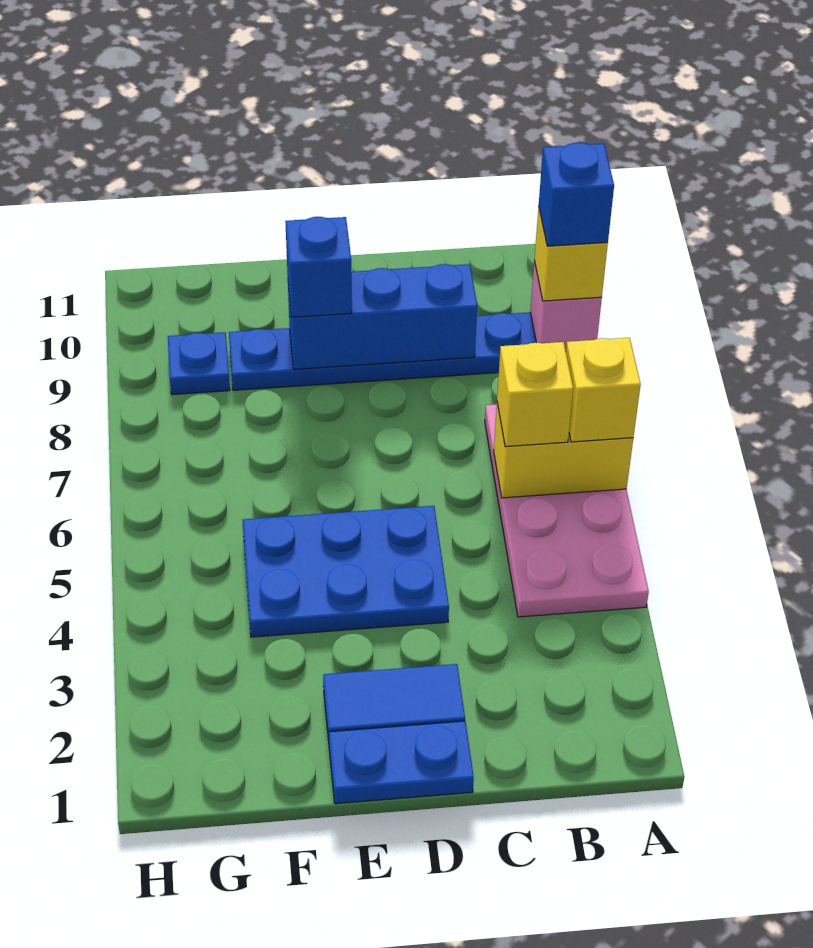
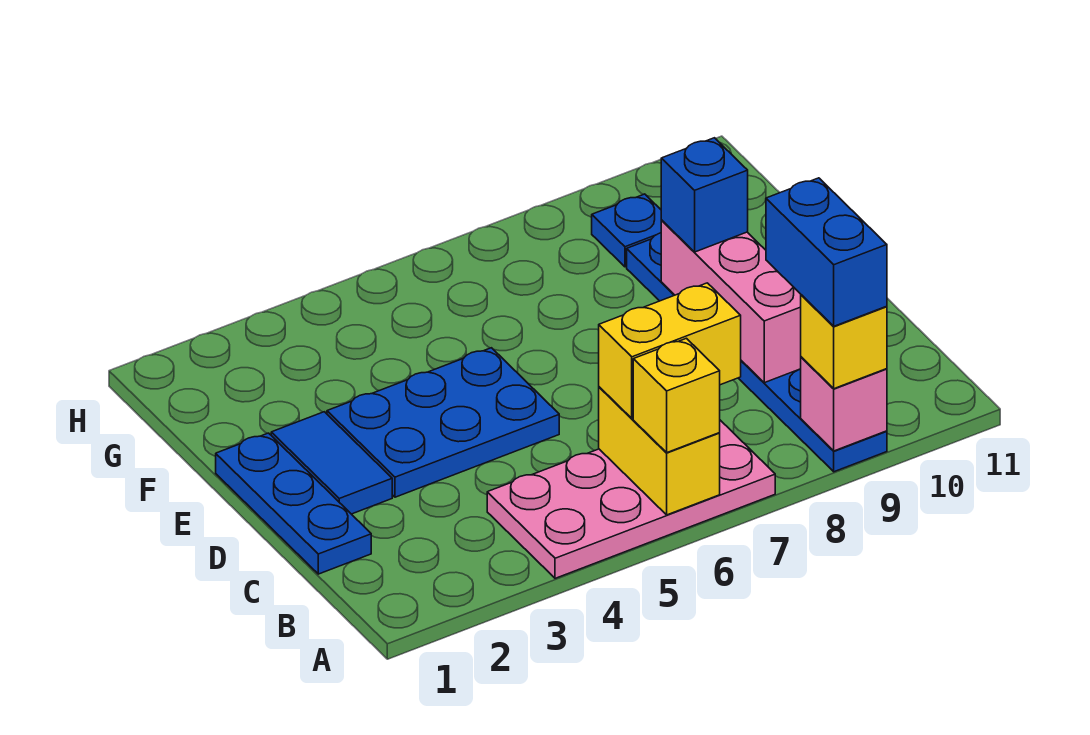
blue 1x1 brick [539,143,614,246] -> blue 1x2 brick [766,178,887,326]
yellow 1x1 brick [497,342,573,447] -> yellow 1x2 brick [599,283,741,418]
blue 1x3 brick [288,264,477,369] -> pink 1x3 brick [661,221,801,383]
blue 1x2 plate [329,721,474,804] -> blue 1x3 plate [216,433,371,574]
blue 2x3 plate [242,506,449,637] -> blue 2x3 plate turned to [327,348,559,497]

